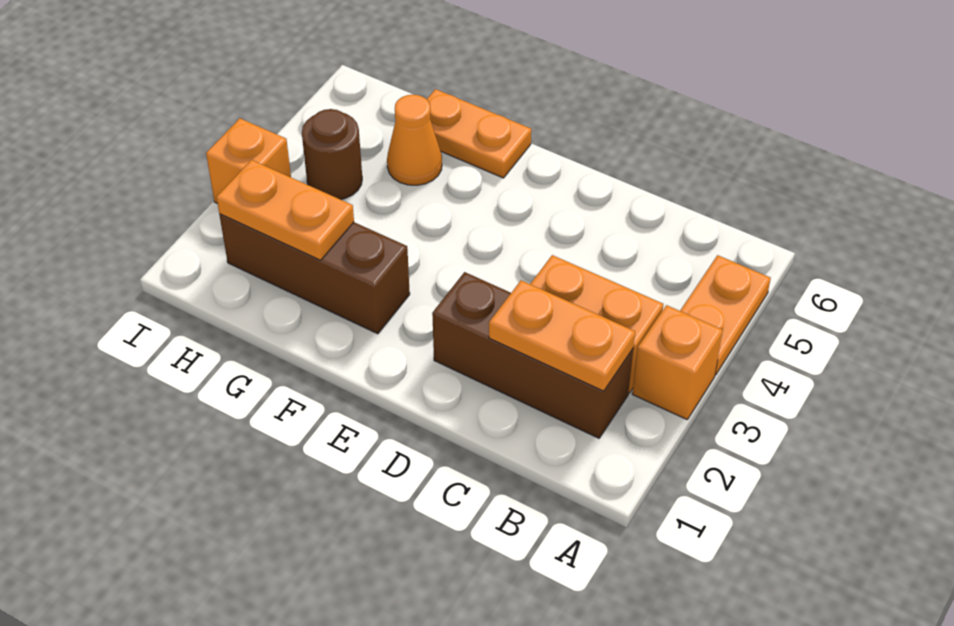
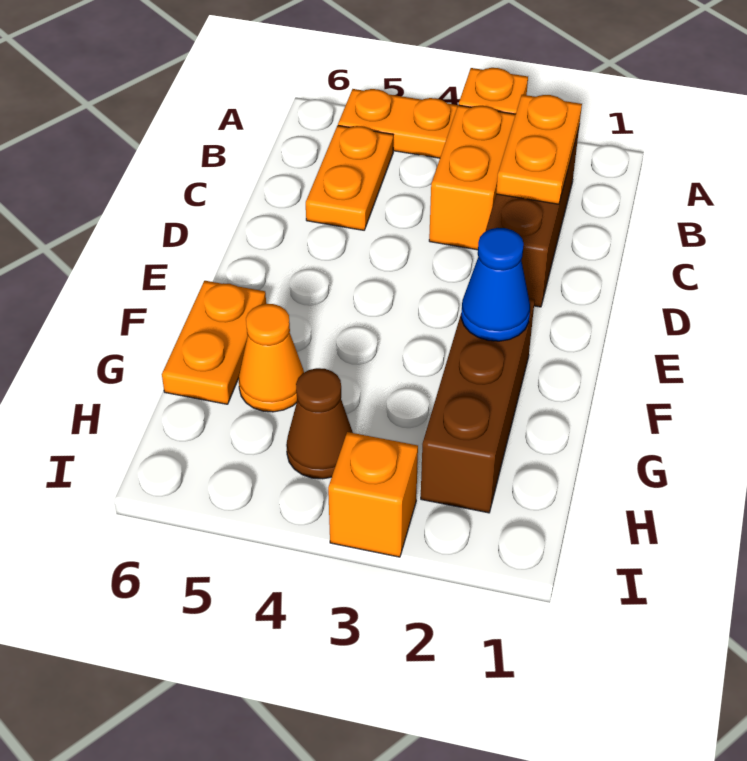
none -> blue 1x1 cone [461,228,530,341]
orange 1x2 plate [216,160,354,260] -> orange 1x2 plate moved to [306,126,393,230]
brown 1x1 round brick [302,109,362,200] -> brown 1x1 cone [286,368,353,479]

